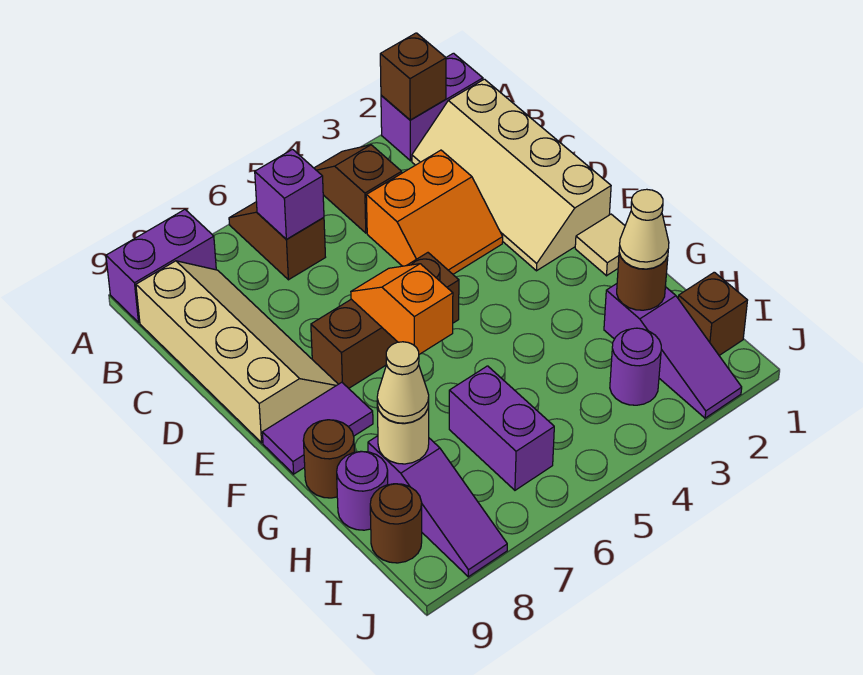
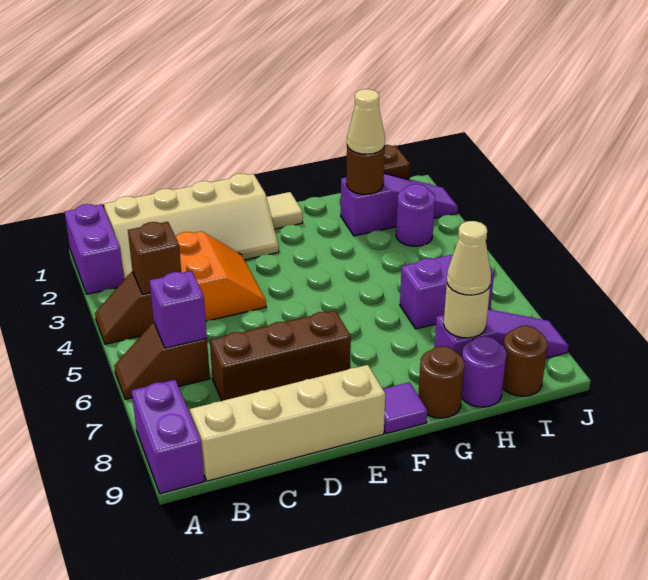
brown 1x1 brick [380,33,446,120] -> brown 1x1 brick moved to [128,222,181,295]
brown 1x3 brick [311,253,459,388] -> brown 1x3 brick turned to [210,310,351,401]
orange 1x2 slope [351,264,453,354] -> none
purple 1x2 tile [262,382,373,474] -> purple 1x1 tile [383,382,427,434]

